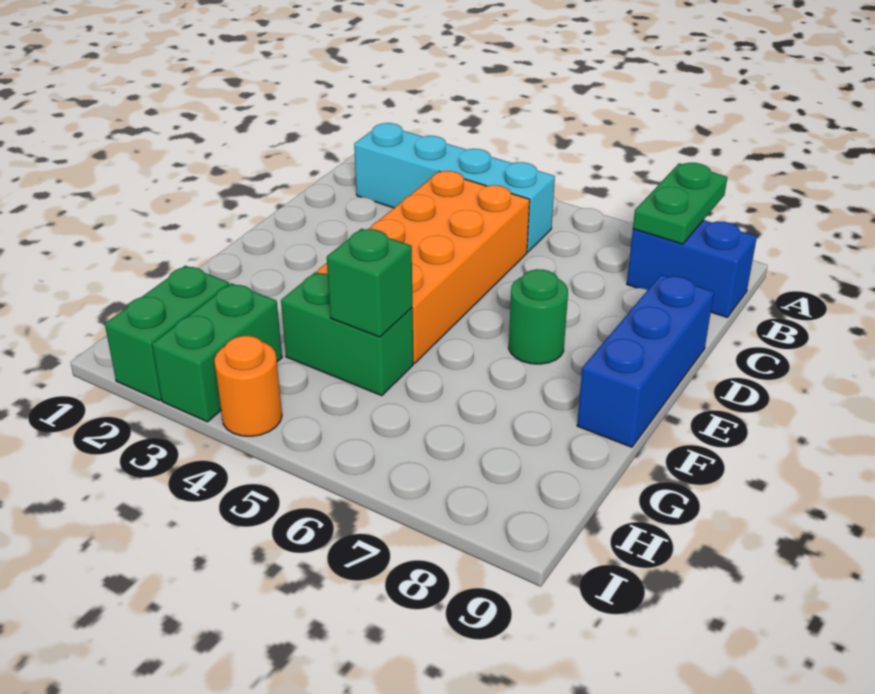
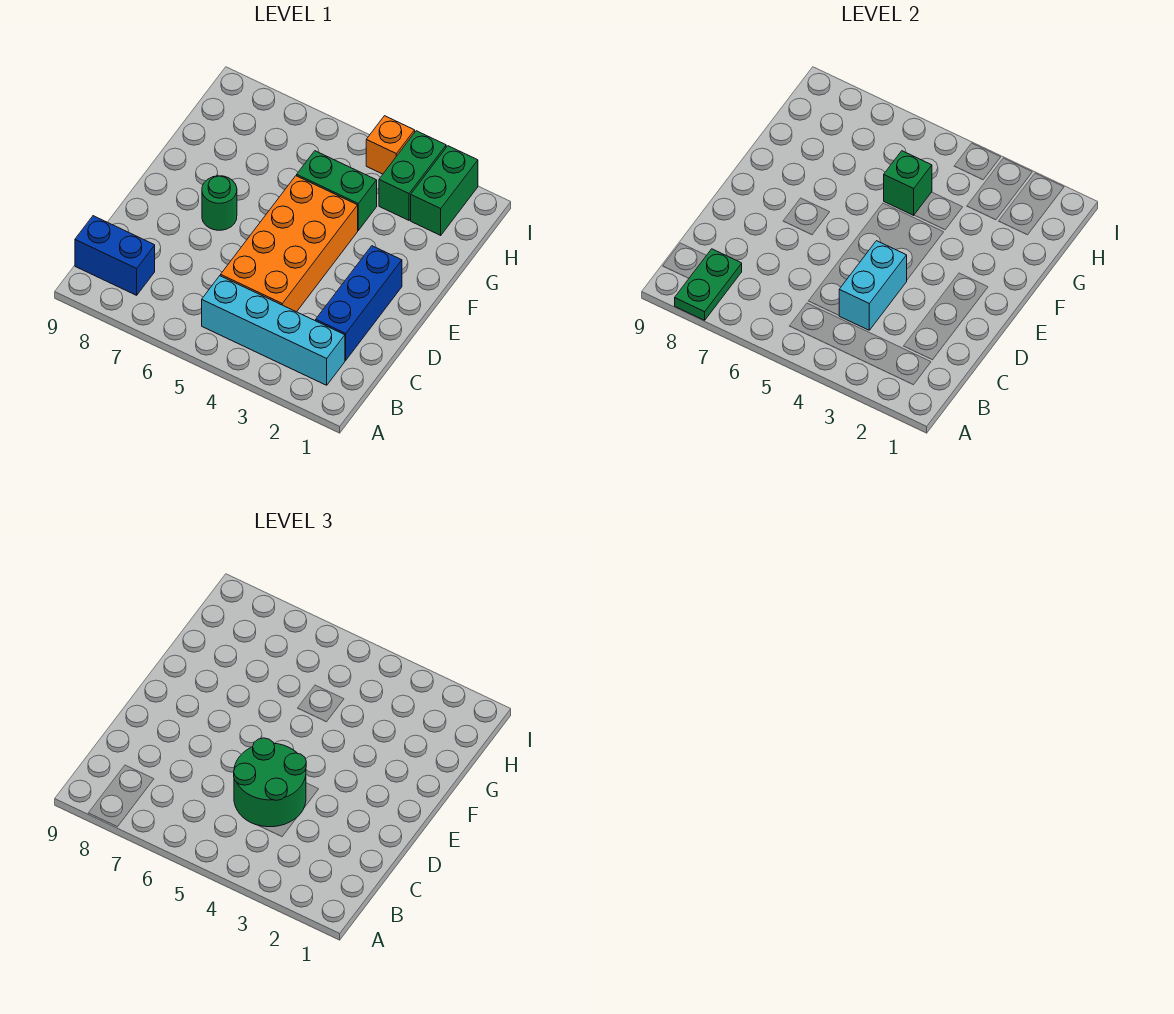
none -> cyan 1x2 brick [839,241,907,330]
none -> green 2x2 round brick [234,738,306,827]
blue 1x3 brick [577,275,714,447] -> blue 1x3 brick moved to [316,246,402,360]
orange 1x1 round brick [214,336,282,436] -> orange 1x1 brick [366,116,415,174]

